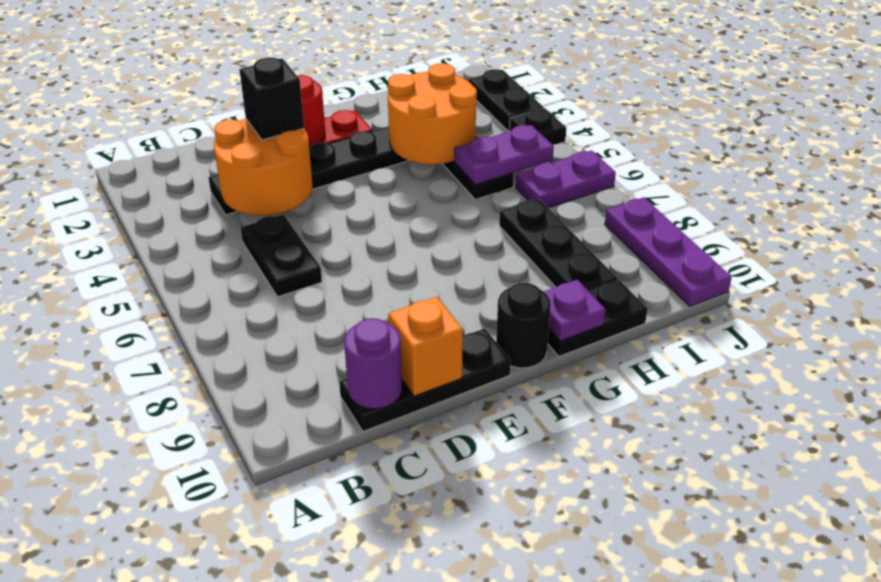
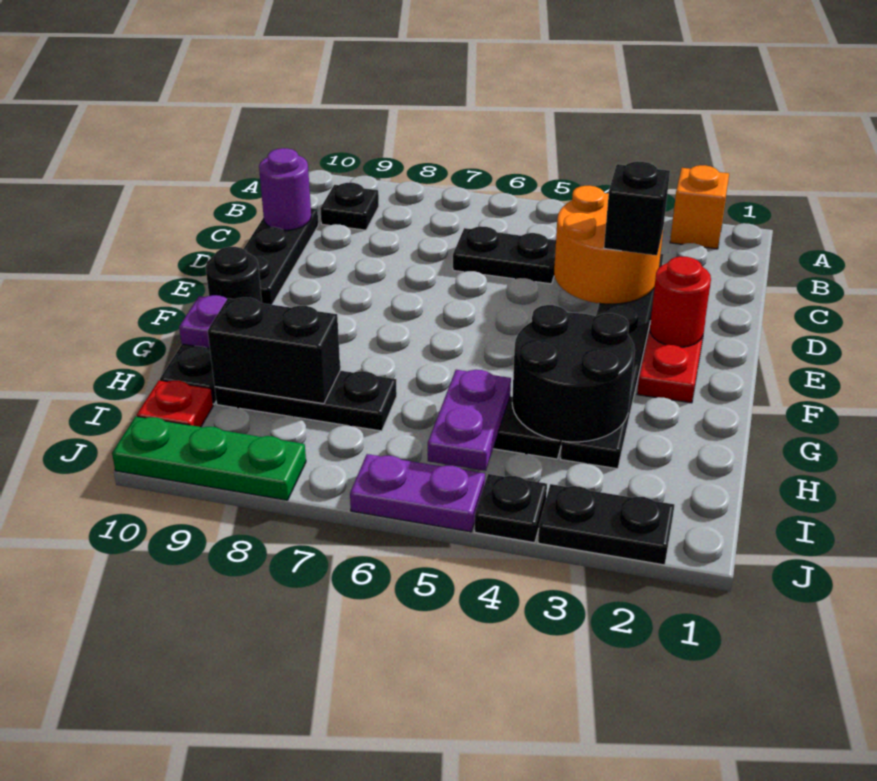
none -> black 1x1 plate [320,183,379,230]
orange 1x1 brick [388,296,463,396] -> orange 1x1 brick moved to [670,165,729,249]
orange 2x2 round brick [388,63,477,164] -> black 2x2 round brick [512,305,635,442]
none -> black 1x2 brick [208,297,340,404]
purple 1x2 plate [516,150,616,208] -> purple 1x2 plate turned to [350,454,485,532]
none -> red 1x1 plate [137,380,213,427]
purple 1x3 plate [605,197,732,306] -> green 1x3 plate [112,416,306,500]

